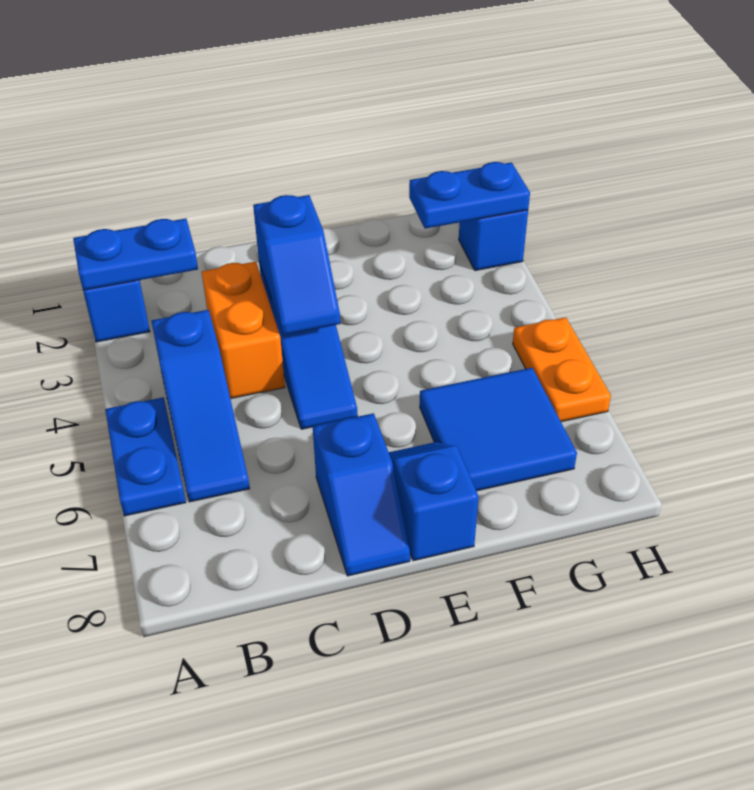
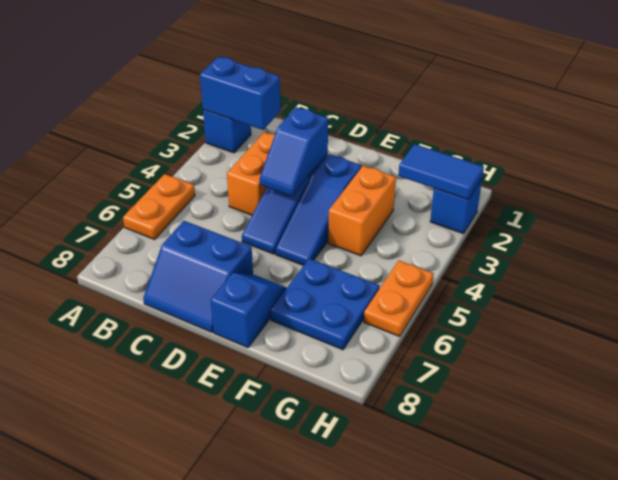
blue 1x2 plate [73,219,198,290] -> blue 1x2 brick [200,57,280,130]
blue 1x2 plate [105,397,186,516] -> orange 1x2 plate [123,174,195,239]
blue 1x3 slope [151,310,250,502] -> blue 1x3 slope moved to [275,154,361,266]
blue 1x2 slope [313,413,410,576] -> blue 2x2 slope [143,221,253,332]
none -> orange 1x2 brick [328,166,396,256]
blue 2x2 tile [420,368,577,491] -> blue 2x2 plate [271,259,380,350]
blue 1x2 plate [409,162,530,229] -> blue 1x2 tile [398,144,484,200]

